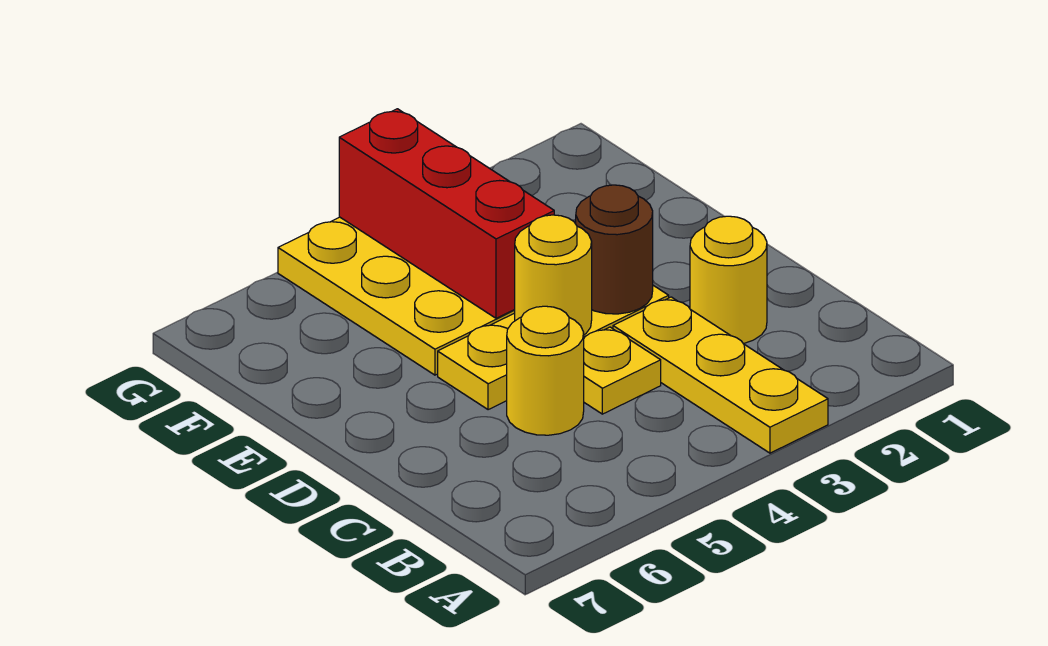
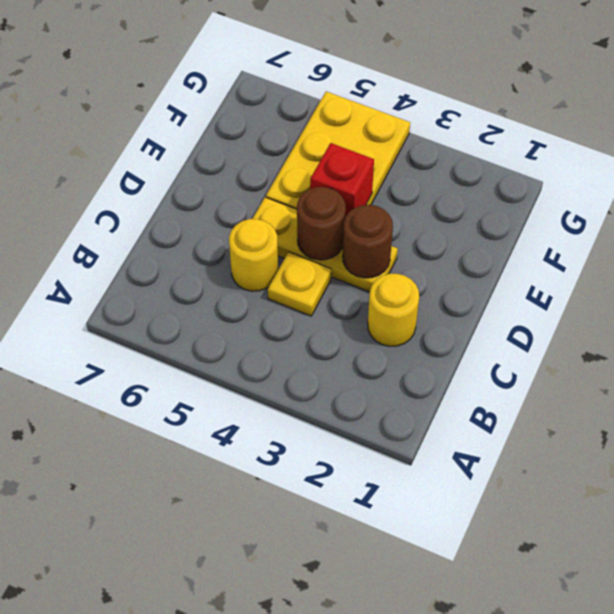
yellow 1x3 plate [613,297,828,453] -> none
yellow 1x1 round brick [515,215,592,335] -> brown 1x1 round brick [297,187,346,260]
red 1x3 brick [339,109,554,318] -> red 1x1 brick [310,143,374,217]

